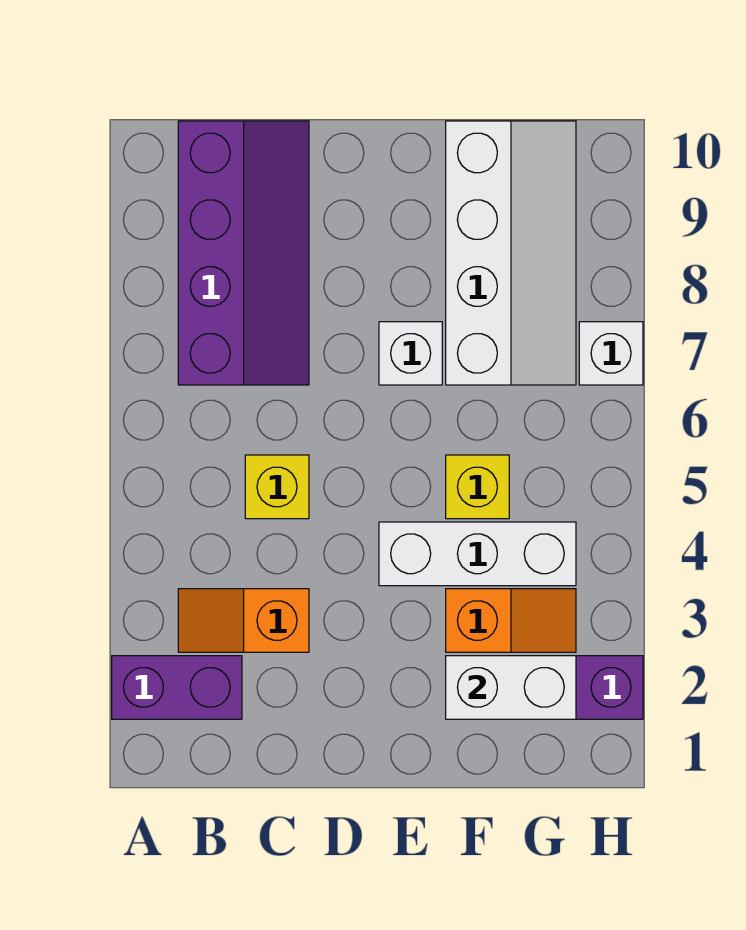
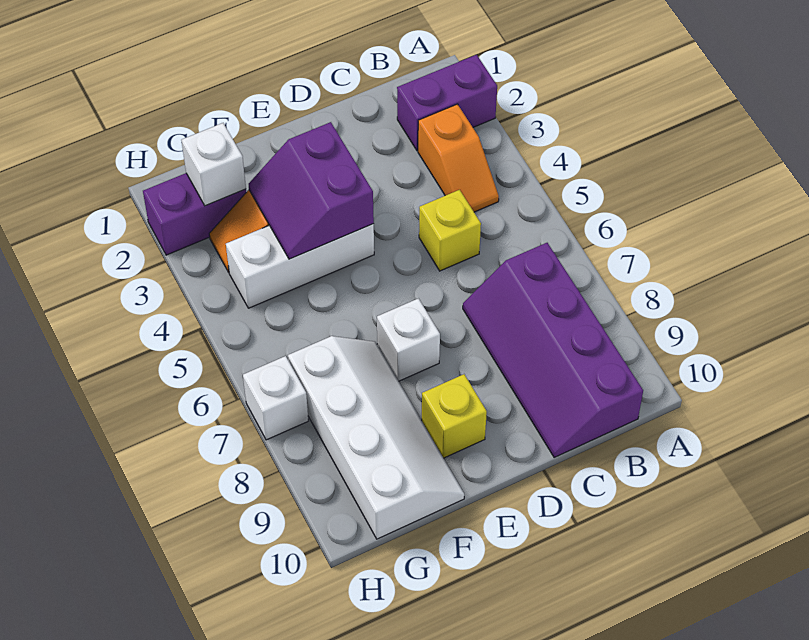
orange 1x2 slope [178,589,309,652] -> orange 1x2 slope turned to [418,104,499,212]
none -> purple 2x2 slope [249,122,374,259]
white 1x2 brick [446,656,576,719] -> white 1x1 brick [182,123,246,206]
yellow 1x1 brick [446,455,509,519] -> yellow 1x1 brick moved to [422,374,487,458]
white 2x4 slope [446,121,576,385] -> white 2x4 slope turned to [288,336,464,539]

